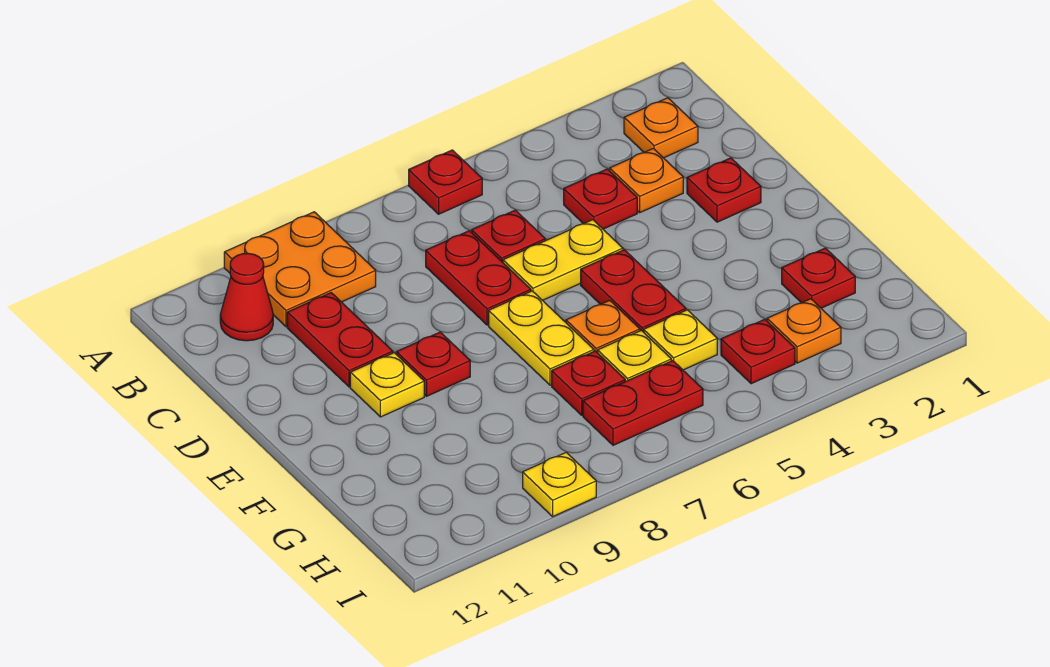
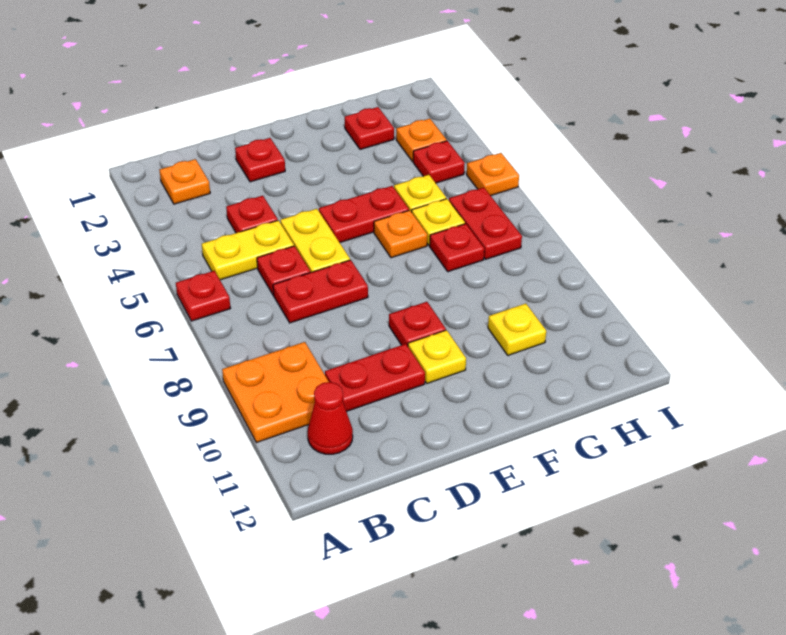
orange 1x1 plate [610,148,683,213] -> orange 1x1 plate moved to [467,153,519,196]
yellow 1x2 plate [489,291,594,385] -> yellow 1x2 plate moved to [202,220,294,280]
yellow 1x1 plate [523,452,596,517] -> yellow 1x1 plate moved to [488,304,546,355]

